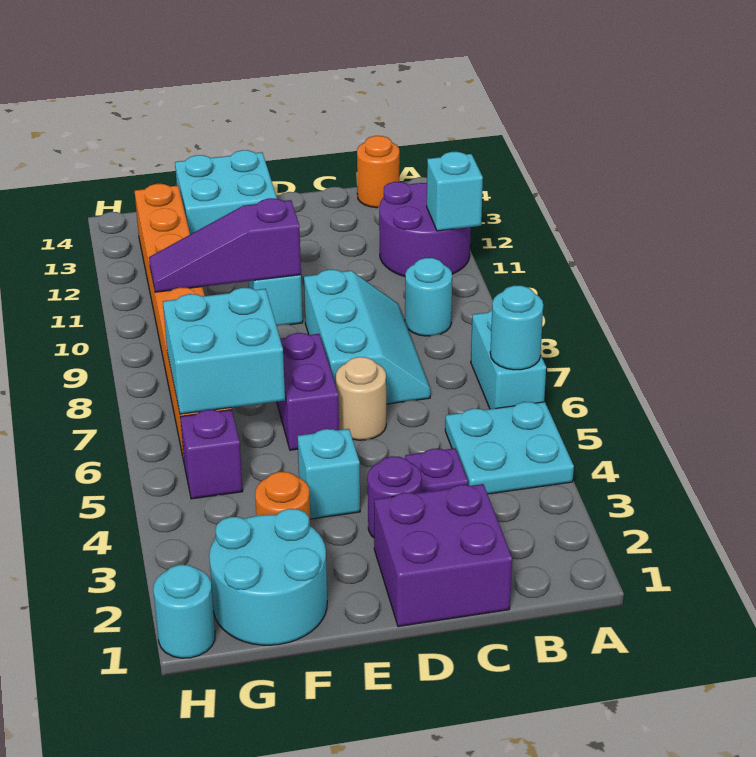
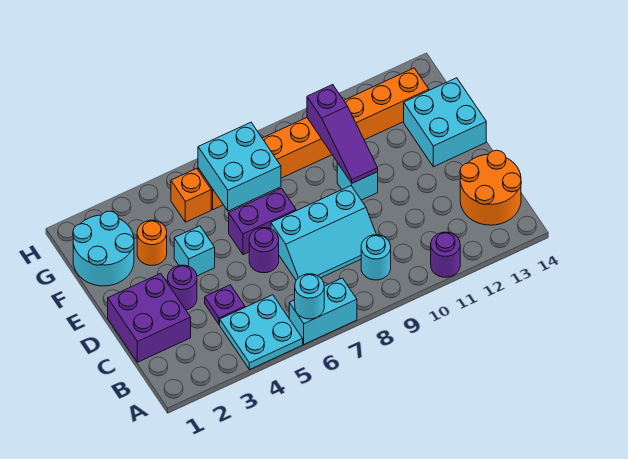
purple 2x2 round brick [379,182,471,276] -> purple 1x1 round brick [431,232,460,277]
cyan 1x1 brick [427,152,483,231] -> none
orange 1x1 round brick [357,136,400,208] -> orange 2x2 round brick [460,150,521,225]
tan 1x1 round brick [336,357,386,440] -> purple 1x1 round brick [249,228,279,273]
purple 1x3 slope [149,198,301,292] -> purple 1x3 slope turned to [307,85,378,183]
purple 1x1 brick [180,410,243,499] -> orange 1x1 brick [171,168,211,222]
cyan 1x1 round brick [153,565,215,658] -> none

